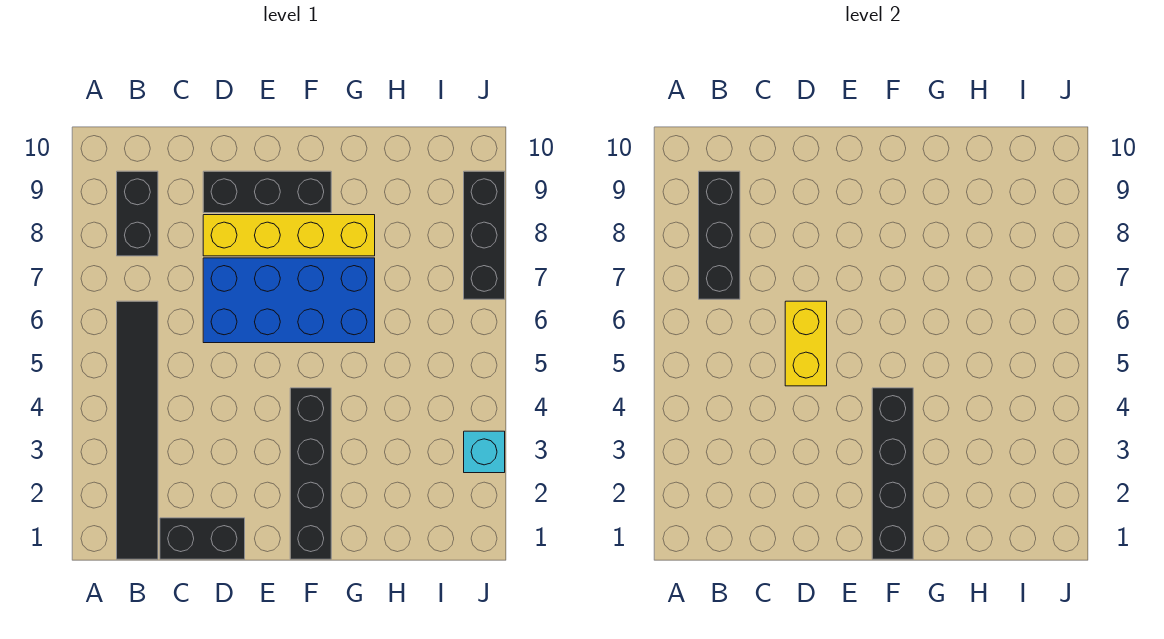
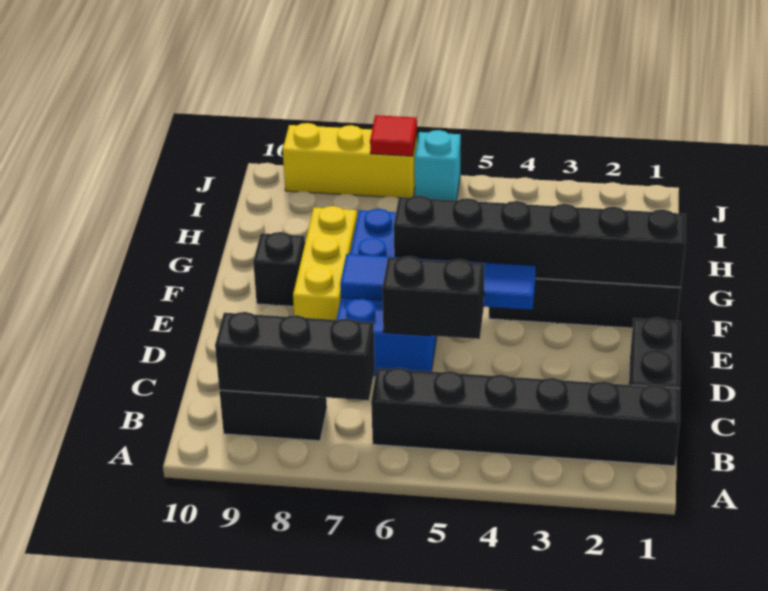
black 1x6 tile [117,301,158,559] -> black 1x6 brick [371,368,680,466]
yellow 1x2 brick [785,301,827,386] -> black 1x2 brick [382,256,484,339]
yellow 1x4 brick [203,215,375,256] -> yellow 1x3 brick [293,206,357,320]
black 1x3 brick [203,171,331,213] -> black 1x1 brick [253,232,305,306]
none -> blue 1x4 tile [340,254,536,310]
black 1x4 brick [872,388,913,559] -> black 1x6 brick [394,195,686,287]
cyan 1x1 brick [464,431,505,473] -> cyan 1x1 brick moved to [415,130,461,200]
black 1x3 brick [464,171,505,299] -> yellow 1x3 brick [283,123,417,198]
none -> red 1x1 tile [370,115,417,156]

